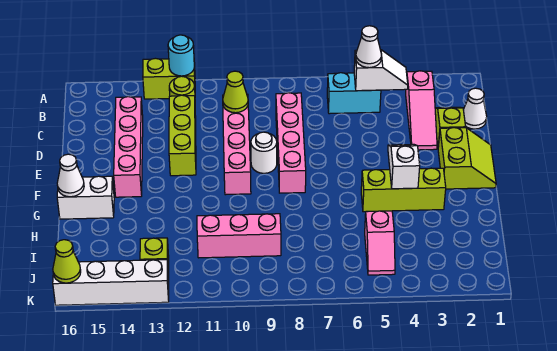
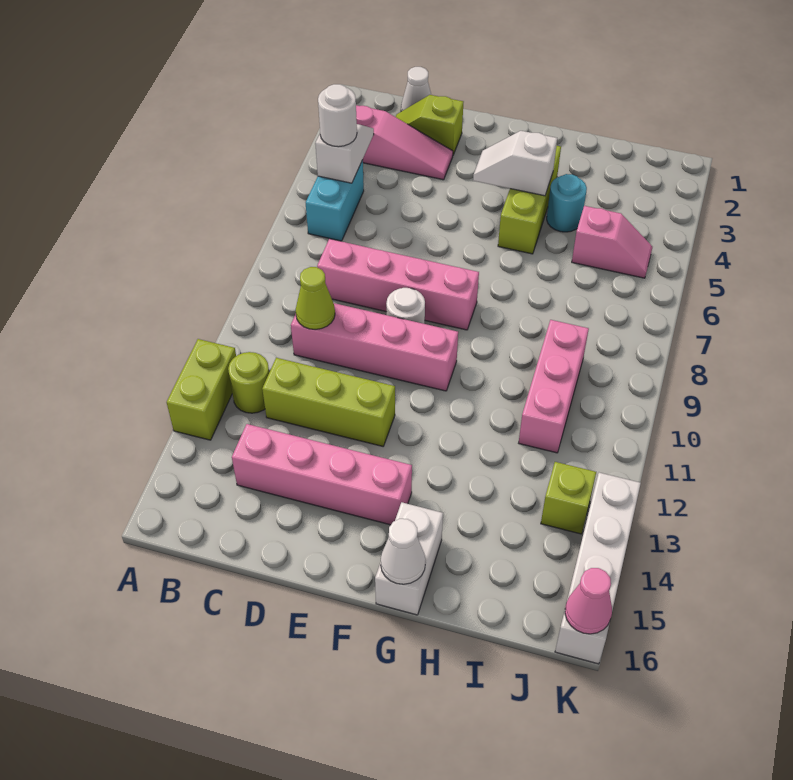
cyan 1x1 round brick [168,35,194,76] -> cyan 1x1 round brick moved to [547,174,587,232]
white 1x1 cone [356,26,382,68] -> white 1x1 round brick [318,84,357,147]
lime 2x2 slope [438,128,496,189] -> none
lime 1x1 cone [53,240,81,283] -> pink 1x1 cone [565,568,612,634]

